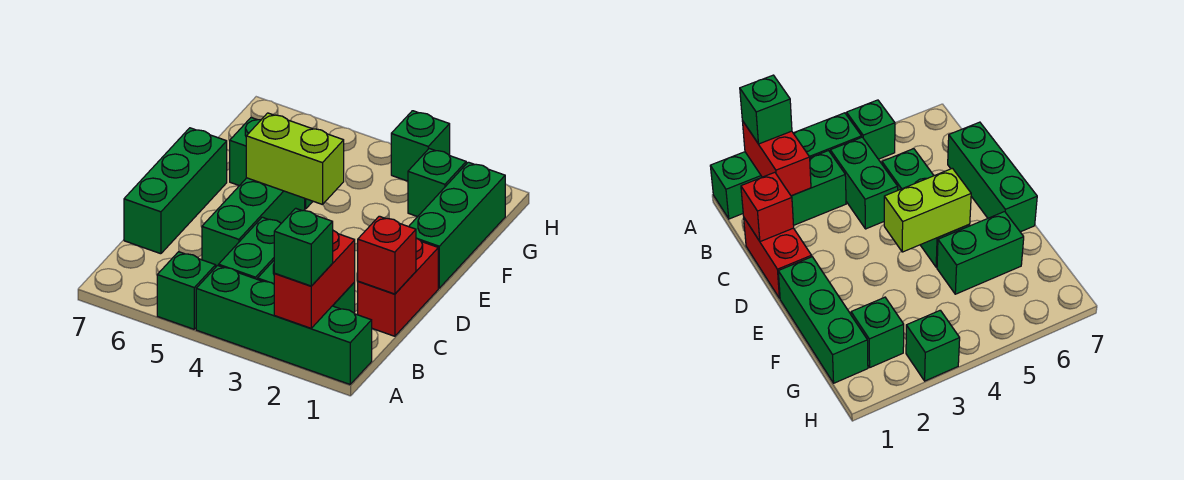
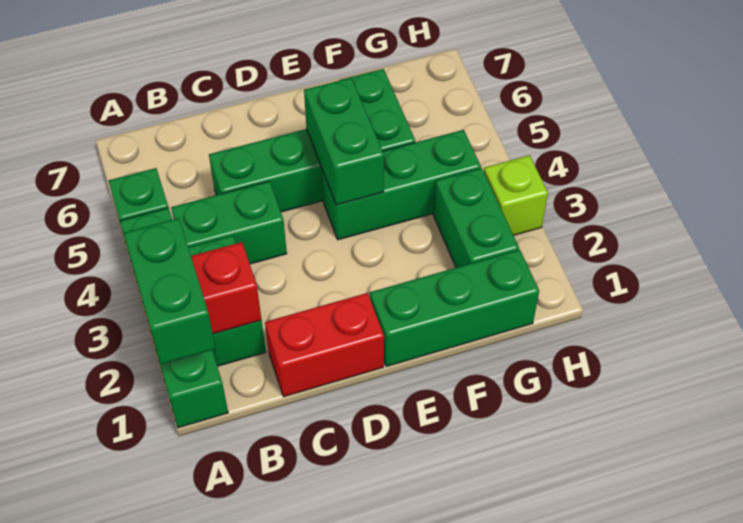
green 1x1 brick [274,208,333,286] -> green 1x2 brick [124,218,216,365]
red 1x1 brick [358,216,416,294] -> none
green 1x3 brick [124,128,227,254] -> green 1x3 brick moved to [322,130,481,240]
lime 1x2 brick [246,113,344,205] -> green 1x2 brick [304,78,384,205]
green 1x1 brick [408,149,466,217] -> green 1x2 brick [433,168,519,268]
green 1x1 brick [391,111,450,181] -> lime 1x1 brick [484,155,548,235]

